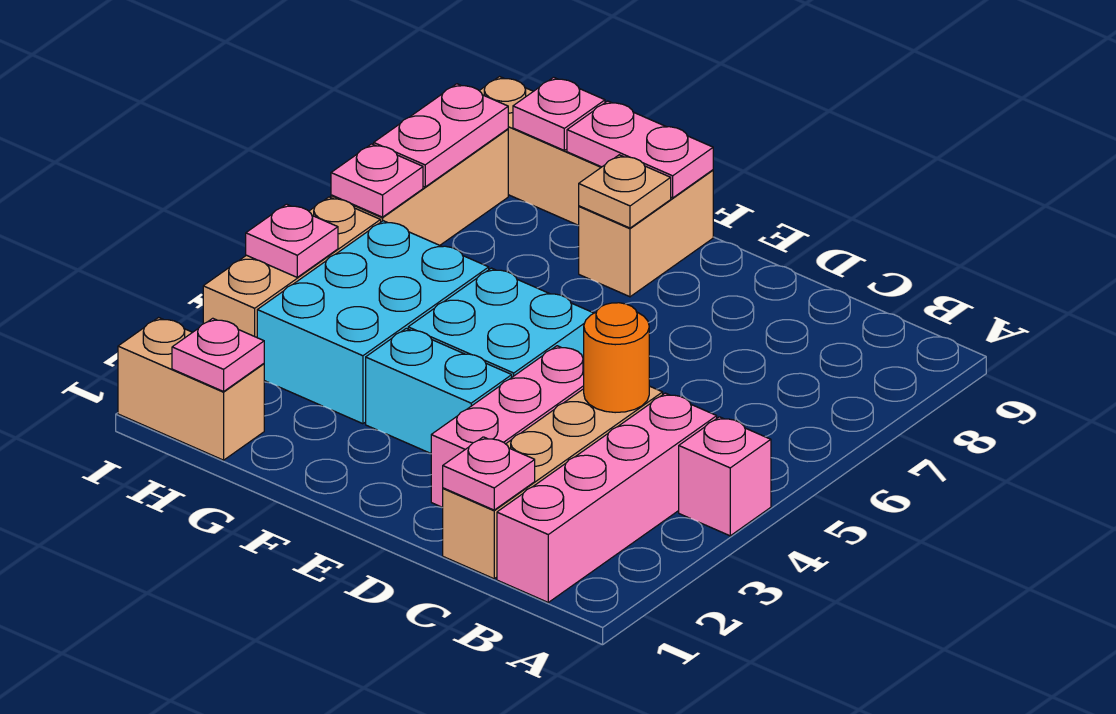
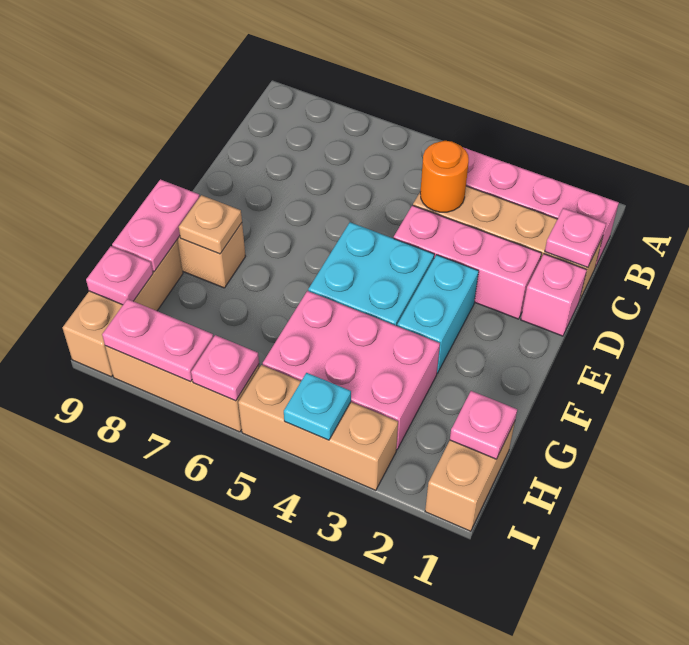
pink 1x1 brick [679,417,771,536] -> pink 1x1 brick moved to [521,254,587,336]
cyan 2x3 brick [257,221,489,424] -> pink 2x3 brick [263,291,440,450]
pink 1x1 plate [246,204,338,277] -> cyan 1x1 plate [284,373,351,440]

